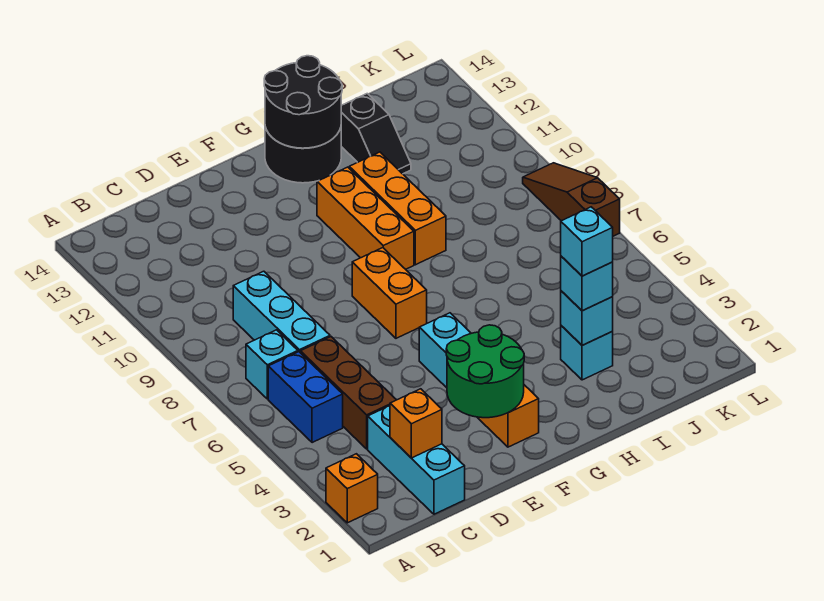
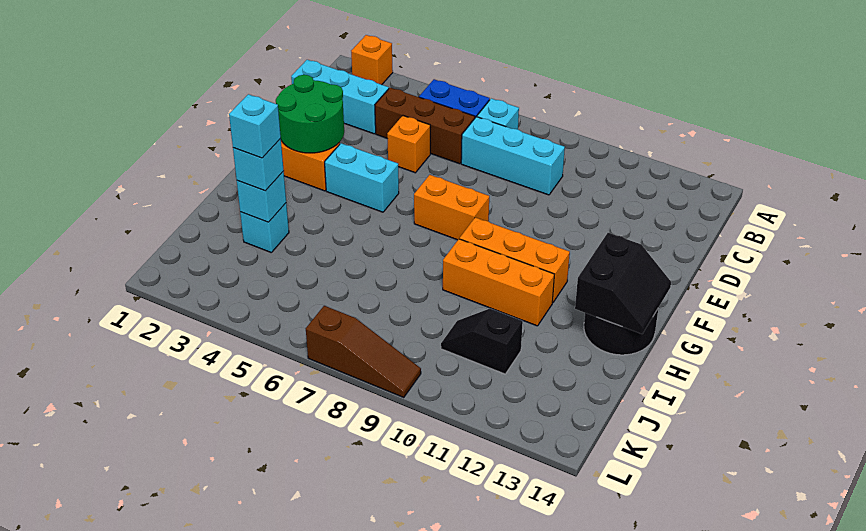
orange 1x1 brick [390,389,442,458] -> orange 1x1 brick moved to [387,116,430,173]
black 2x2 round brick [264,56,342,148] -> black 2x2 slope [575,233,671,334]
black 1x2 slope [341,94,411,174] -> black 1x2 slope moved to [441,309,523,374]

